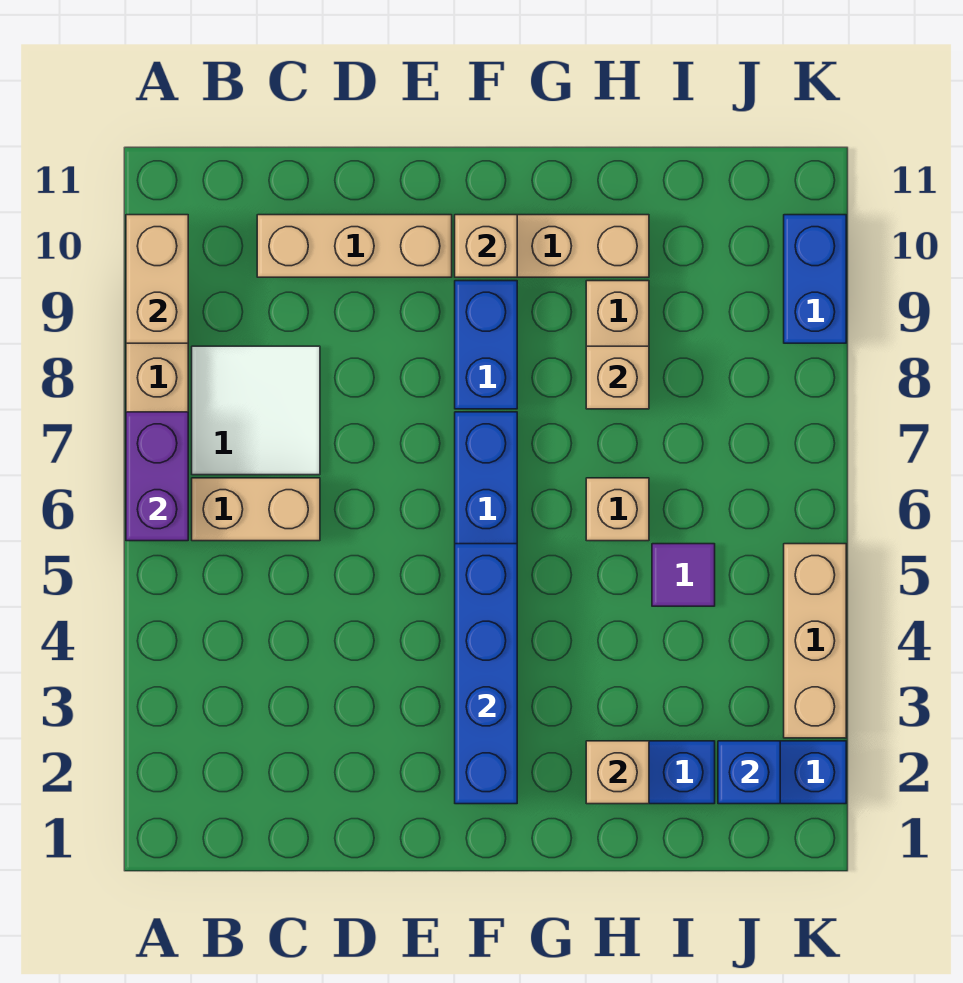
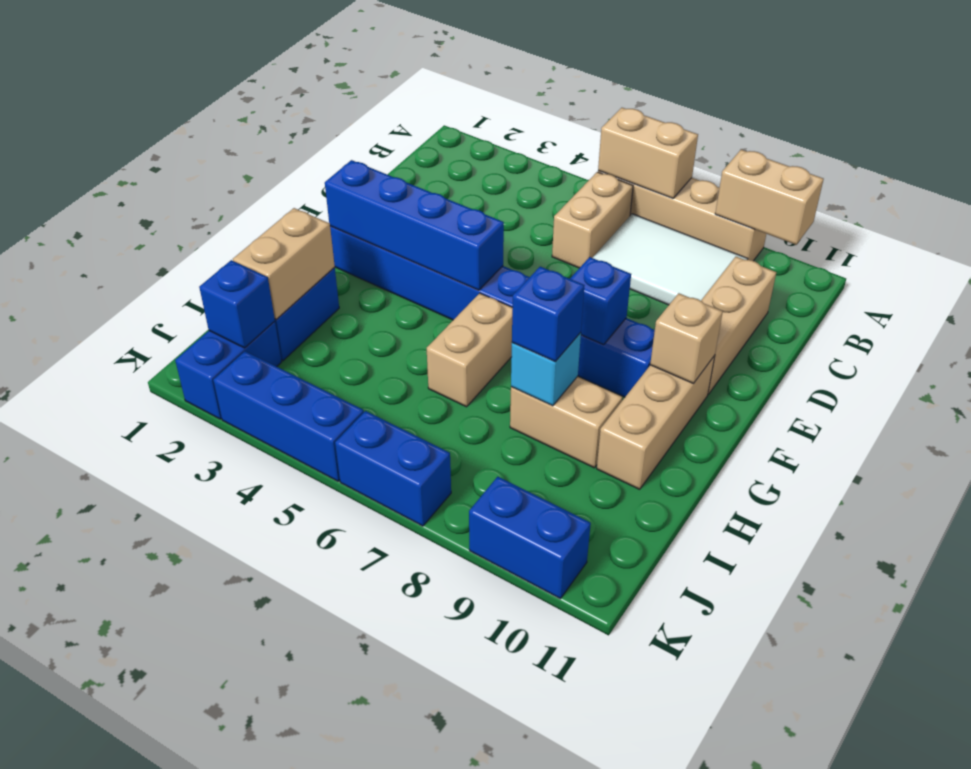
purple 1x2 brick [126,412,188,541] -> tan 1x2 brick [598,108,698,199]
white 2x2 tile [192,346,320,475] -> white 2x3 tile [593,214,748,305]
none -> blue 1x1 brick [570,257,631,345]
tan 1x1 brick [586,741,649,804] -> tan 1x2 brick [233,208,335,320]
tan 1x1 brick [586,478,649,541] -> tan 1x2 brick [427,293,513,407]
tan 1x1 brick [586,346,649,409] -> cyan 1x1 brick [511,333,581,406]
none -> blue 1x1 brick [512,267,585,362]
purple 1x1 tile [652,544,715,606] -> none
tan 1x3 brick [784,544,846,738] -> blue 1x3 brick [213,351,364,481]
none -> blue 1x2 brick [335,411,451,526]

